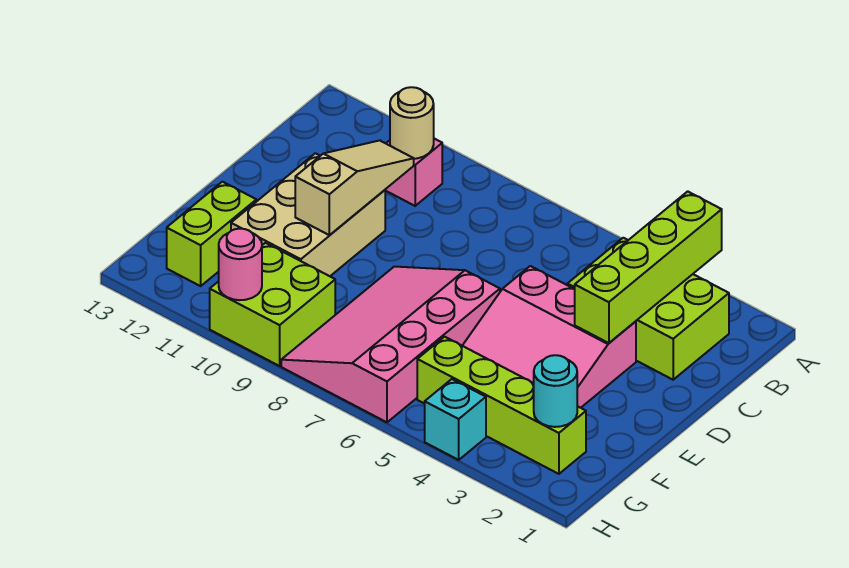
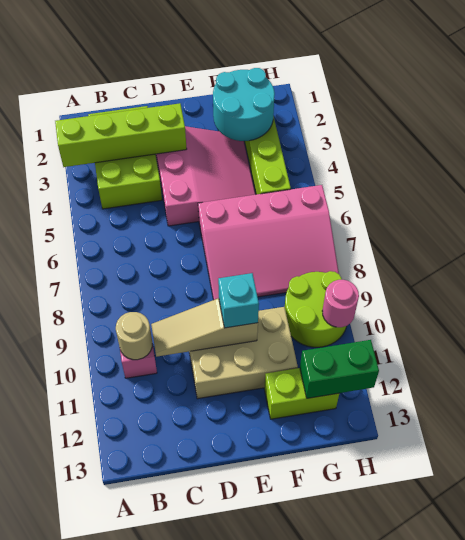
cyan 1x1 round brick [534,355,577,427] -> cyan 2x2 round brick [213,68,275,141]
lime 2x2 brick [210,243,335,366] -> lime 2x2 round brick [285,271,347,347]
none -> green 1x2 brick [300,340,379,398]
cyan 1x1 brick [425,379,486,460] -> cyan 1x1 brick moved to [218,273,259,328]

